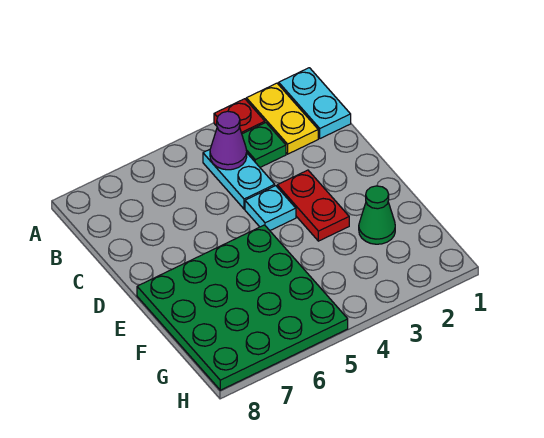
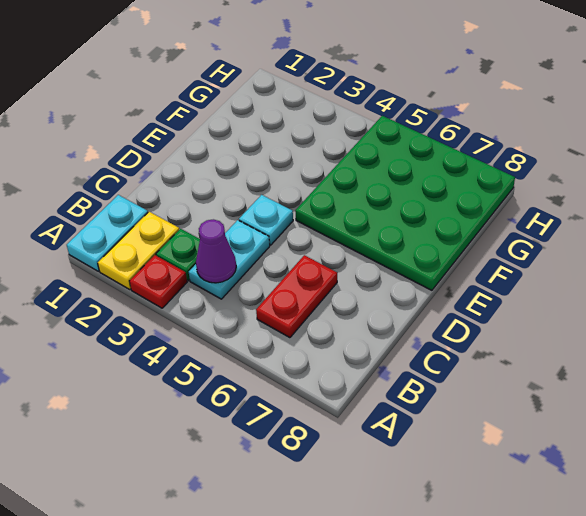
red 1x2 plate [277,170,349,241] -> red 1x2 plate moved to [256,255,337,338]
green 1x1 cone [359,186,395,244] -> none

